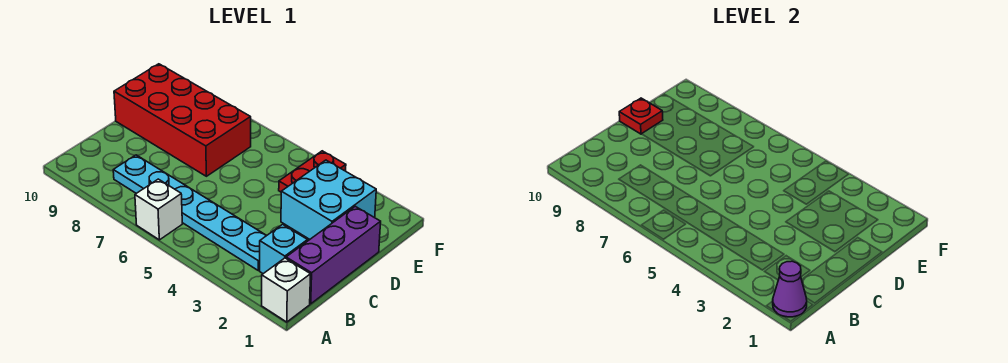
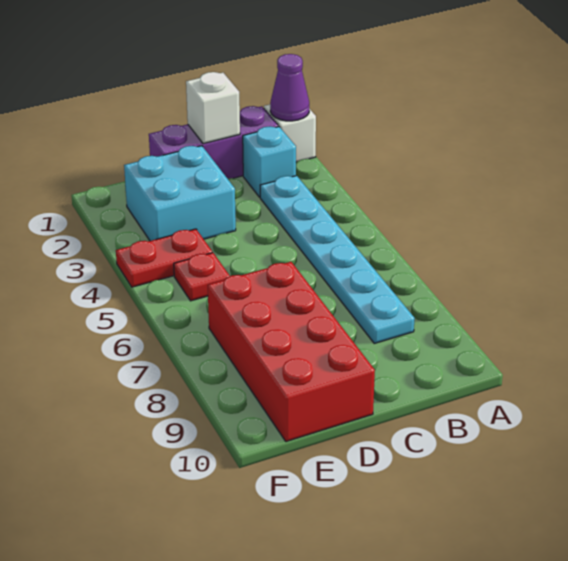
white 1x1 brick [135,179,182,240] -> white 1x1 brick moved to [186,72,240,144]
red 1x1 plate [619,98,663,134] -> red 1x1 plate moved to [174,253,230,301]

